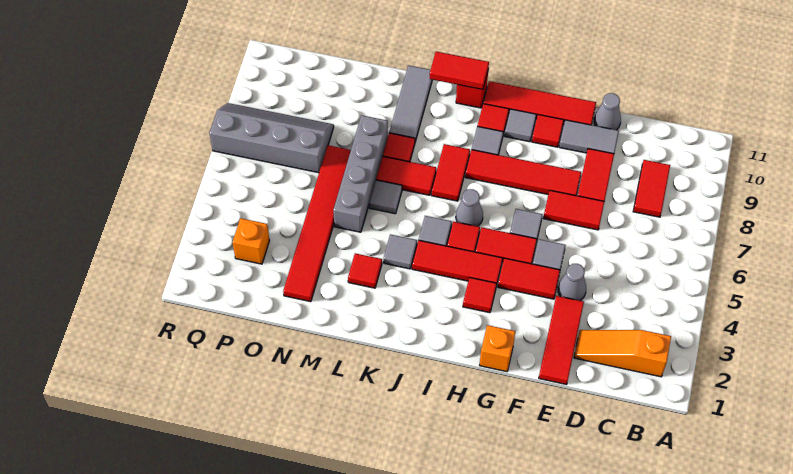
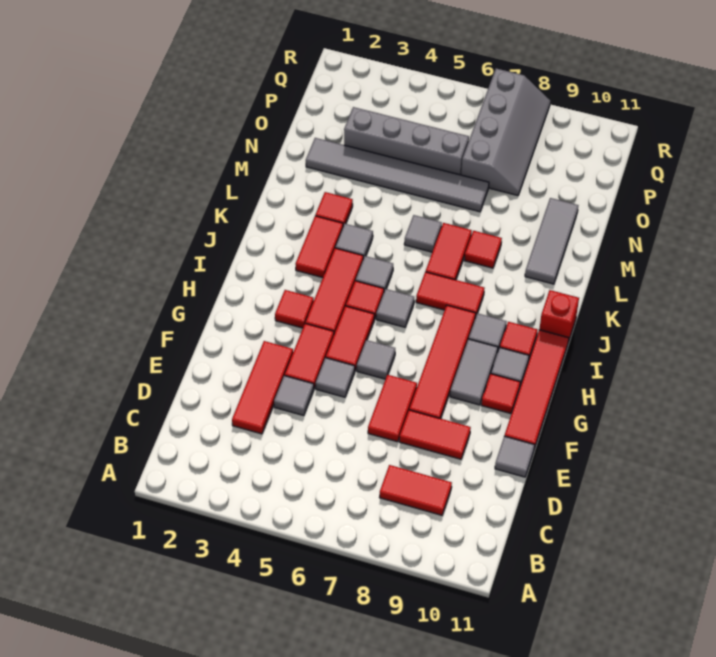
orange 1x3 slope [574,330,671,377] -> none
red 1x3 tile [539,296,584,385] -> red 1x3 tile turned to [232,341,293,434]
grey 1x1 cone [558,264,586,301] -> grey 1x1 tile [274,376,314,416]
grey 1x2 tile [559,120,619,154] -> grey 1x2 tile moved to [450,339,498,405]
grey 1x1 cone [594,93,621,130] -> grey 1x1 tile [495,436,535,477]
orange 1x1 brick [480,325,515,372] -> none
grey 1x1 cone [456,189,483,226] -> grey 1x1 tile [376,289,414,327]
red 1x2 tile [430,52,489,90] -> red 1x2 tile moved to [296,216,343,278]
grey 1x3 tile [389,65,432,142] -> grey 1x3 tile turned to [525,198,578,284]
grey 1x4 brick [333,115,388,232] -> grey 1x4 brick moved to [344,107,469,175]
red 1x6 tile [283,145,351,302] -> grey 1x6 tile [306,138,489,212]
orange 1x1 brick [233,218,270,264] -> none

